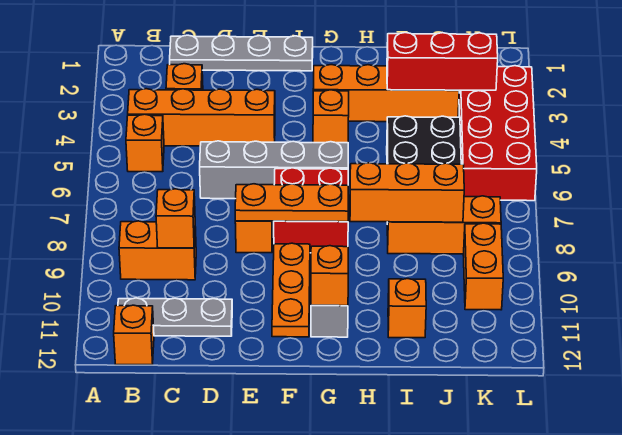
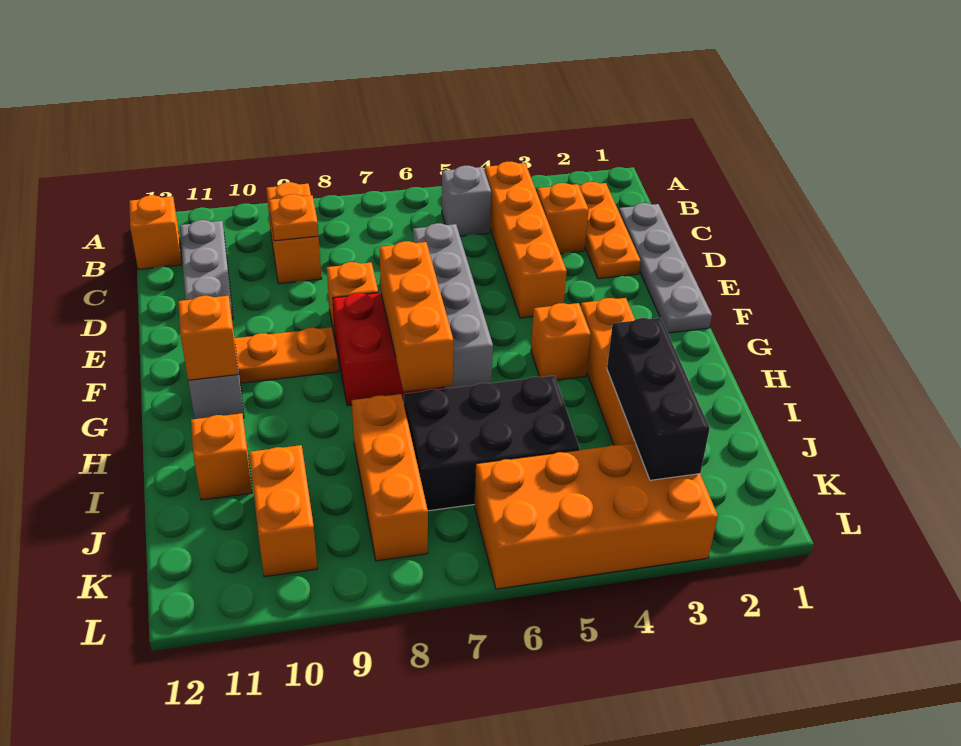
orange 1x1 brick [126,114,164,172] -> grey 1x1 brick [442,166,491,236]
orange 1x1 brick [156,189,195,248] -> orange 1x1 plate [269,194,319,241]
orange 1x3 plate [235,184,348,222] -> orange 1x3 plate moved to [579,182,641,279]
orange 1x3 brick [350,163,464,222] -> orange 1x3 brick moved to [380,241,453,391]
red 1x3 brick [387,33,498,90] -> black 1x3 brick [607,318,710,480]
red 2x4 brick [459,66,537,201] -> orange 2x4 brick [474,443,718,589]
orange 1x2 brick [463,223,503,310] -> orange 1x2 brick turned to [249,445,317,577]

